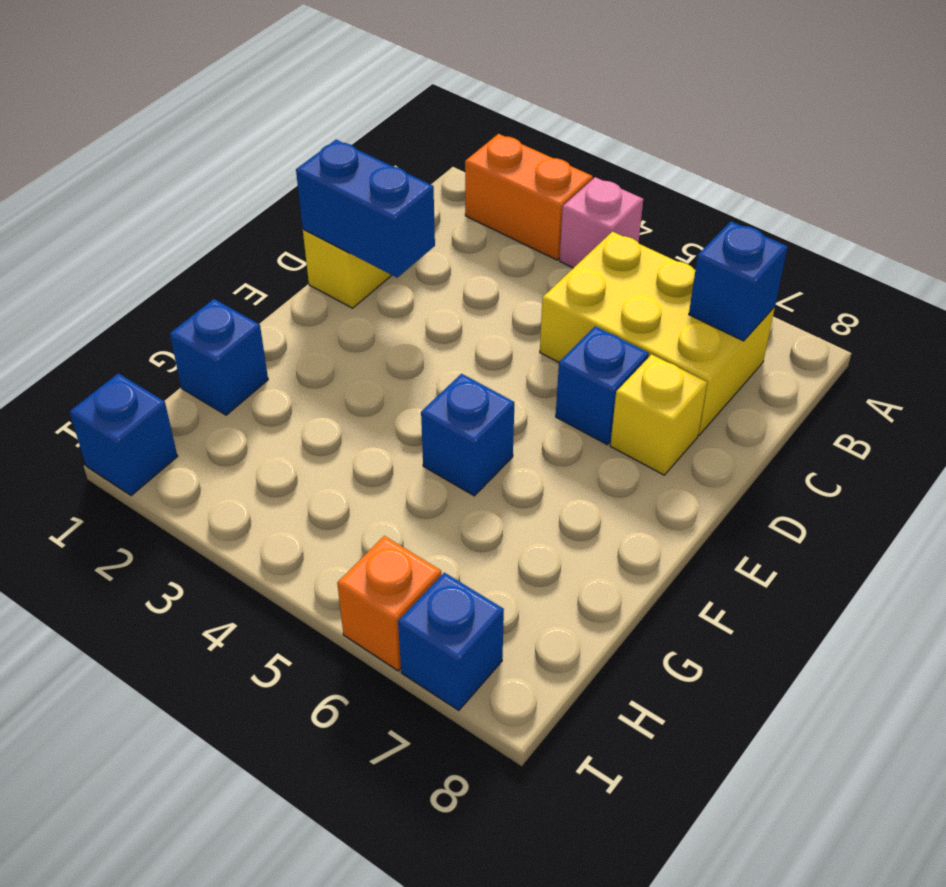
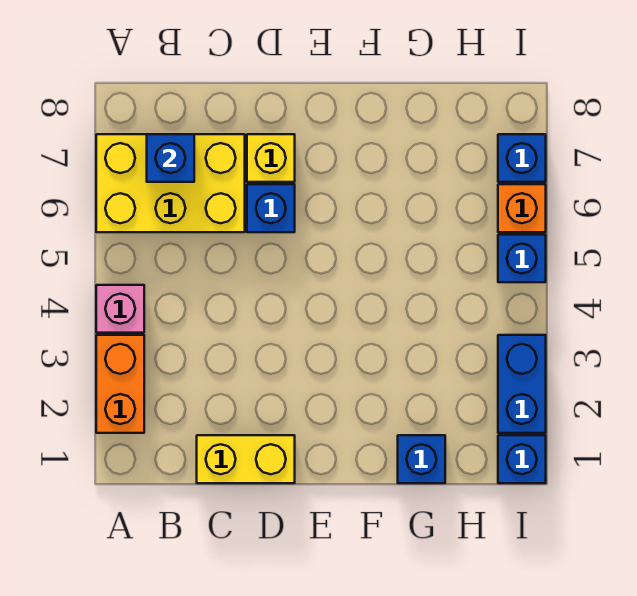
yellow 2x3 brick [540,232,775,435] -> yellow 2x3 brick turned to [96,134,245,232]
blue 1x2 brick [296,140,435,278] -> blue 1x2 brick moved to [498,335,546,433]
blue 1x1 brick [421,374,515,496] -> blue 1x1 brick moved to [498,235,546,282]

